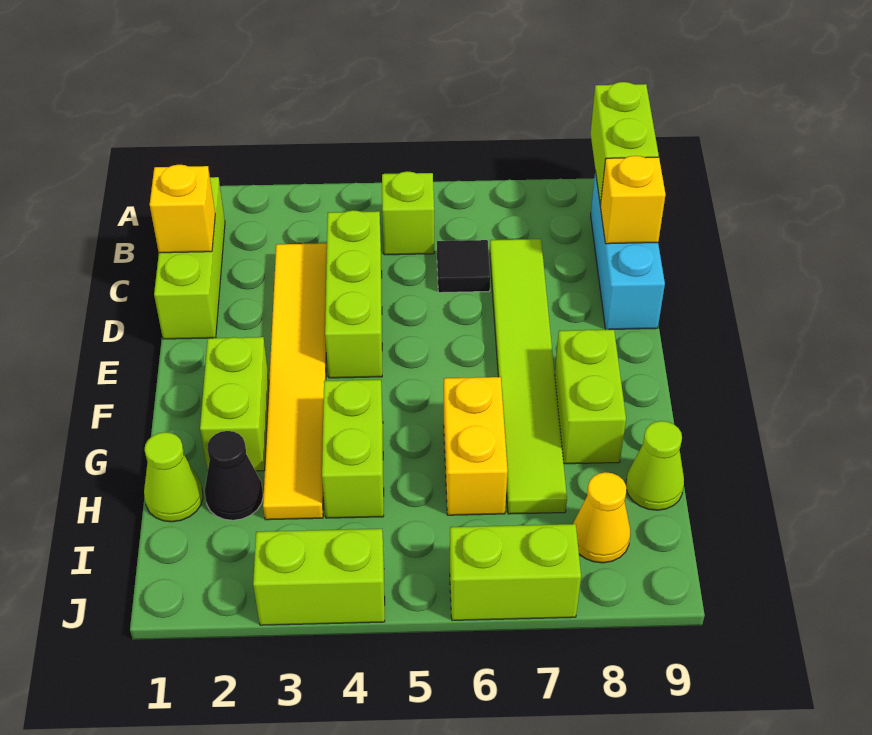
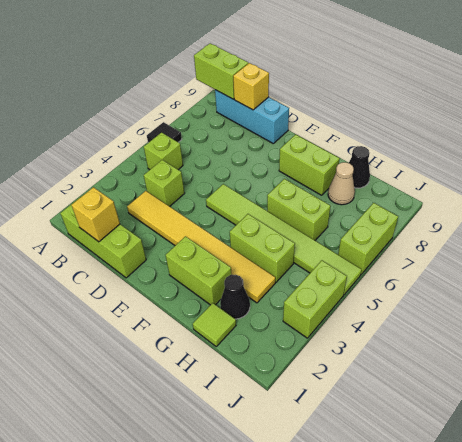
lime 1x3 brick [325,210,382,378] -> lime 1x1 brick [144,160,185,206]
black 1x1 tile [437,240,490,293] -> black 1x1 tile moved to [147,122,182,143]
lime 1x6 tile [490,239,567,514] -> lime 1x6 tile moved to [206,184,362,295]
yellow 1x2 brick [444,377,508,515] -> lime 1x2 brick [267,179,331,240]
lime 1x1 cone [144,432,203,522] -> lime 1x1 tile [193,303,236,346]
none -> tan 1x1 cone [328,162,355,205]
lime 1x1 cone [626,421,684,510] -> black 1x1 cone [349,146,370,188]
yellow 1x1 cone [573,472,631,563] -> none

